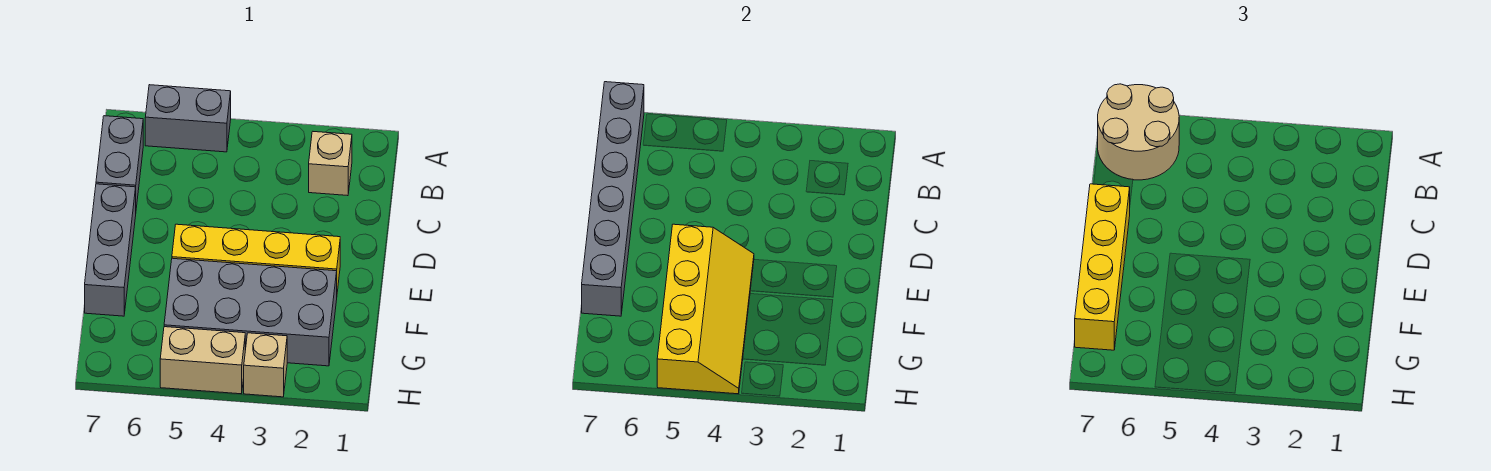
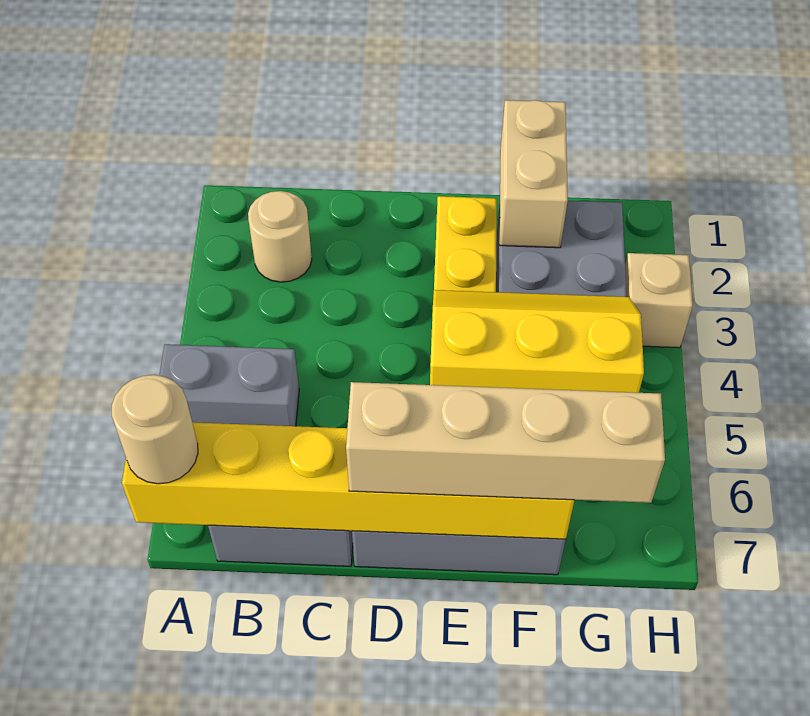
grey 1x2 brick [145,85,231,152] -> grey 1x2 brick turned to [159,344,299,426]
tan 2x2 round brick [1098,84,1179,180] -> tan 1x1 round brick [112,375,198,484]
grey 1x6 brick [582,82,644,316] -> yellow 1x6 brick [122,422,574,539]
tan 1x1 brick [309,132,352,196] -> tan 1x1 round brick [248,191,312,282]
yellow 1x4 brick [1075,184,1130,350] -> tan 1x4 brick [346,382,665,503]
yellow 2x4 slope [657,224,754,394] -> yellow 2x3 slope [430,290,644,393]
tan 1x2 brick [160,327,245,394] -> tan 1x2 brick moved to [500,100,568,248]

